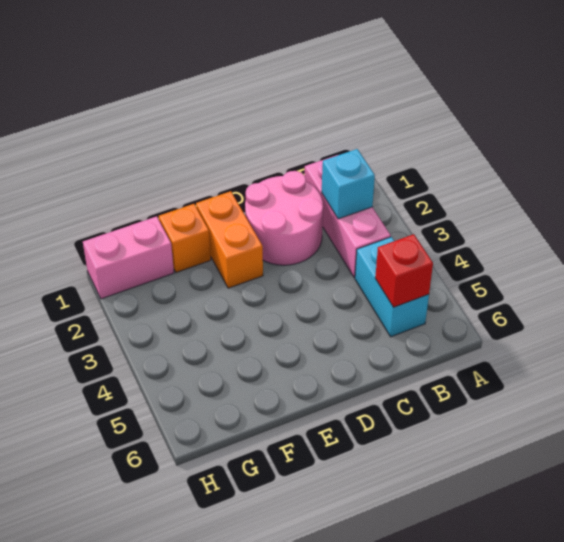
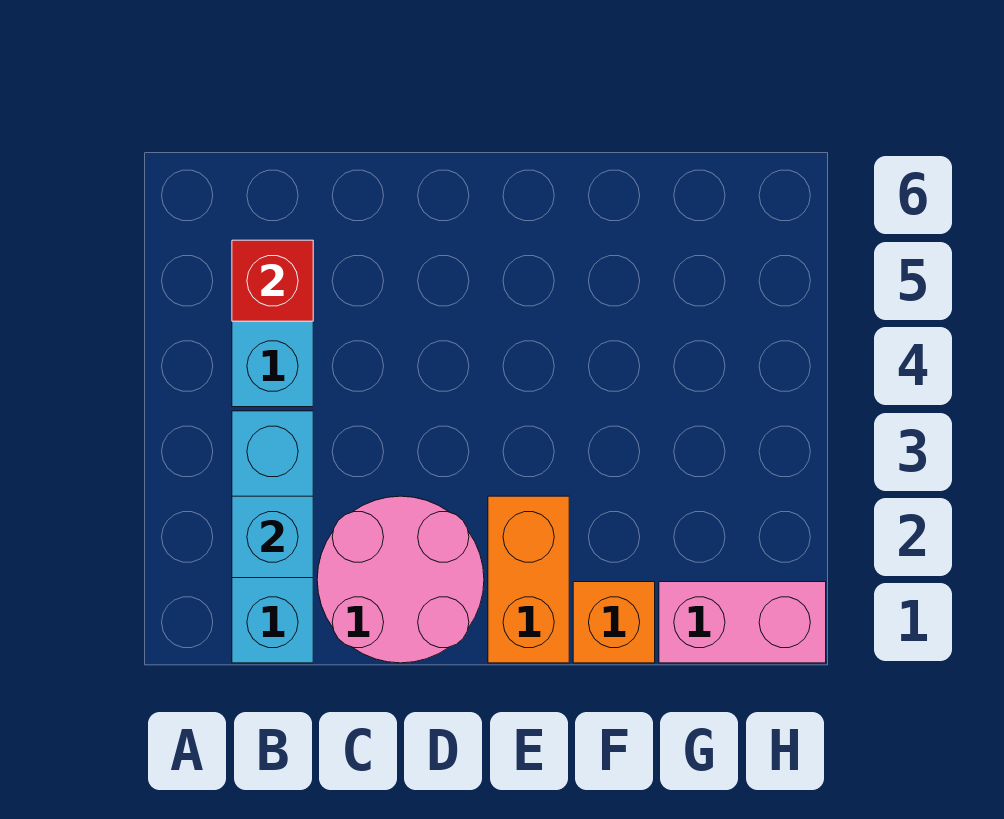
pink 1x3 brick [305,155,391,278] -> cyan 1x3 brick [232,411,313,663]

